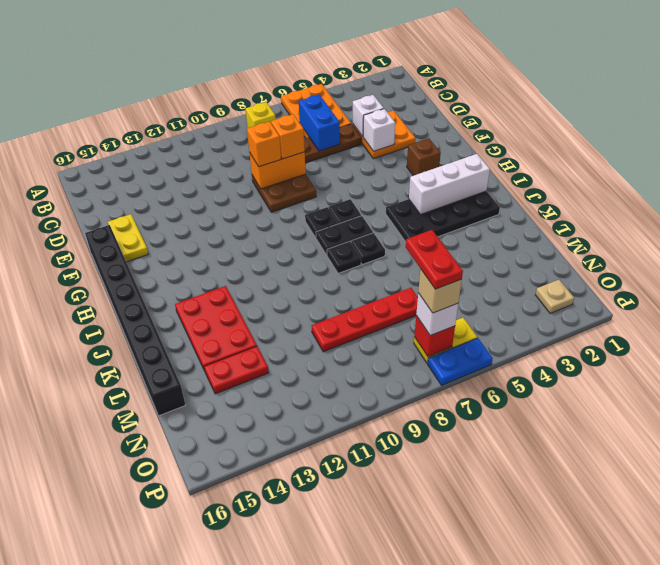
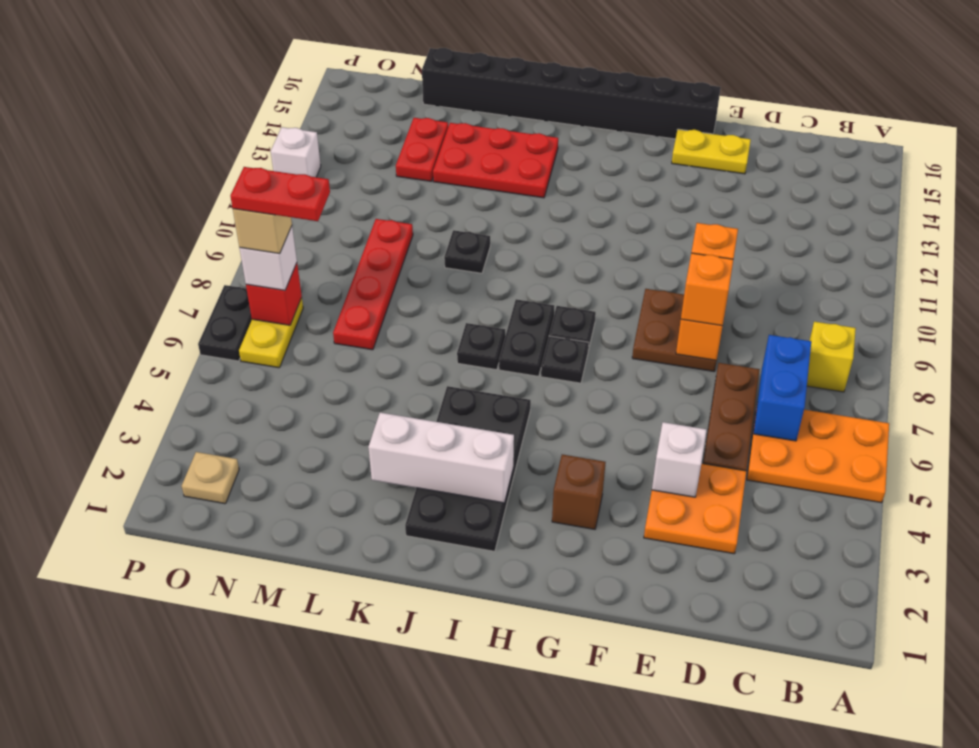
blue 1x2 brick [299,95,340,151] -> blue 1x2 brick turned to [753,335,811,441]
white 1x1 brick [353,95,384,137] -> white 1x1 brick moved to [271,127,321,177]
white 1x3 brick [409,154,490,214] -> white 1x3 brick turned to [368,413,514,503]
black 1x1 plate [327,241,361,273] -> black 1x1 plate moved to [444,230,490,273]
blue 1x2 plate [428,338,493,385] -> black 1x2 plate [198,285,252,361]

